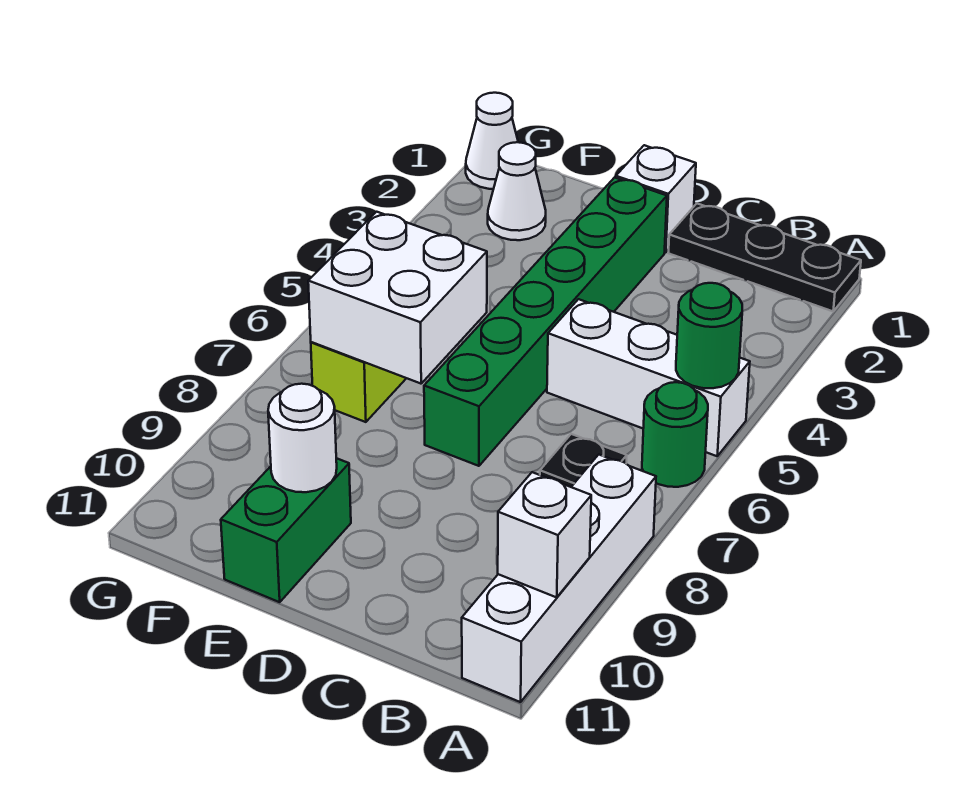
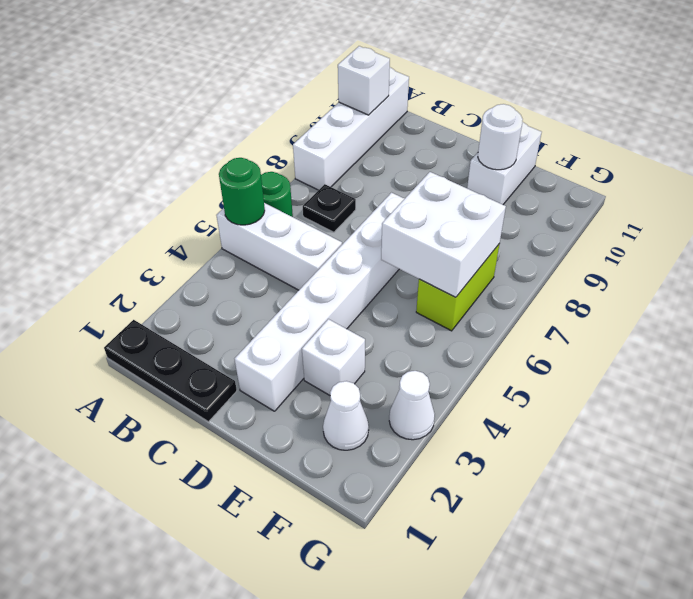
white 1x1 brick [616,145,696,252] -> white 1x1 brick moved to [302,319,365,395]
green 1x6 brick [424,178,667,466] -> white 1x6 brick [235,193,405,411]
green 1x2 brick [221,458,351,602] -> white 1x2 brick [467,122,542,205]
white 1x1 cone [466,93,518,189] -> white 1x1 cone moved to [389,371,435,440]

